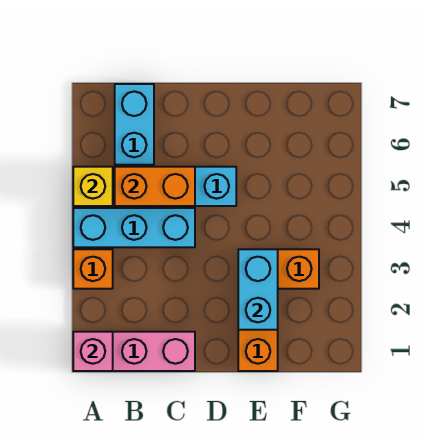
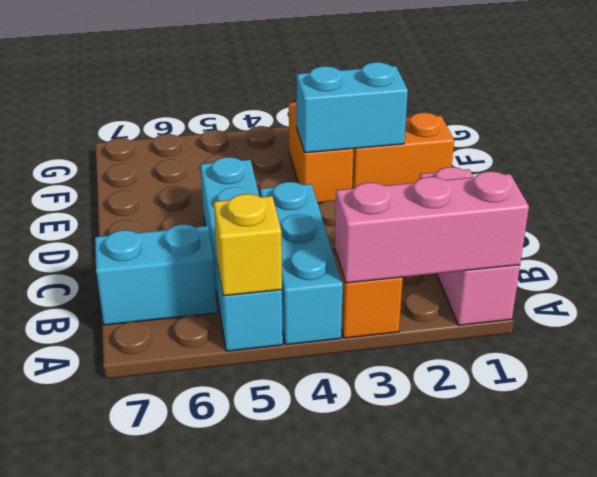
pink 1x1 brick [73,332,113,371] -> pink 1x3 brick [335,171,529,283]
orange 1x2 brick [115,167,195,206] -> none

